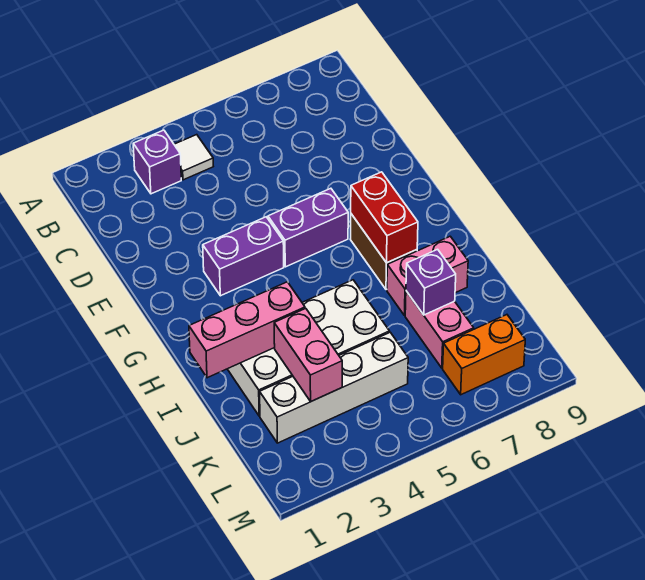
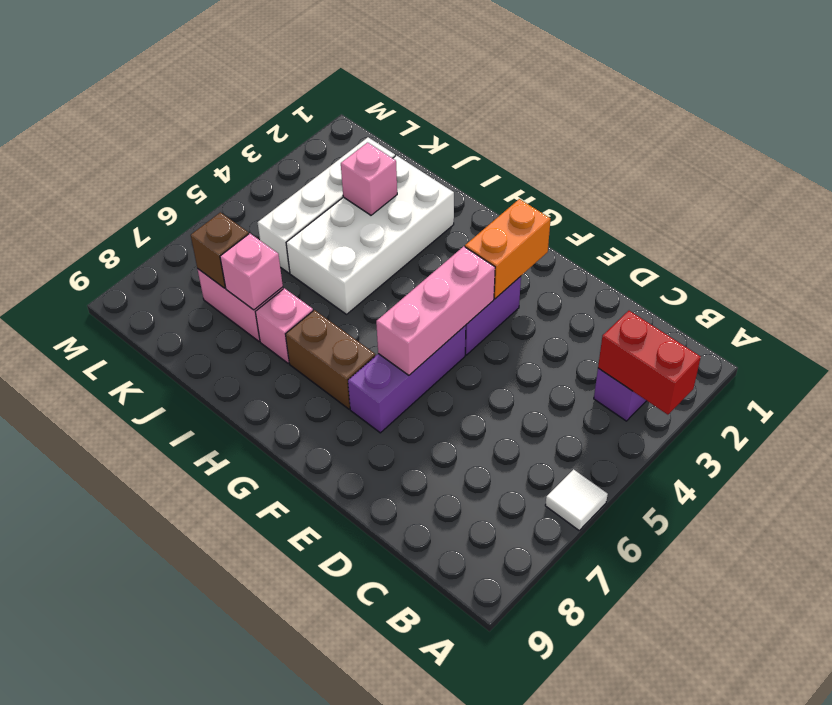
white 1x1 tile [174,135,213,180] -> white 1x1 tile moved to [545,469,608,530]
purple 1x2 brick [268,188,348,267] -> purple 1x3 brick [348,326,466,433]
red 1x2 brick [351,172,418,263] -> red 1x2 brick moved to [598,311,701,415]
pink 1x3 brick [189,282,305,378] -> pink 1x3 brick moved to [376,246,495,375]
pink 1x2 brick [387,236,468,316] -> pink 1x1 brick [255,288,313,363]
pink 1x2 brick [274,308,342,401] -> pink 1x1 brick [341,142,397,215]
purple 1x1 brick [406,249,456,315] -> pink 1x1 brick [220,233,283,310]
none -> brown 1x1 brick [191,212,249,288]
orange 1x2 brick [443,315,525,395] -> orange 1x2 brick moved to [465,199,551,299]

